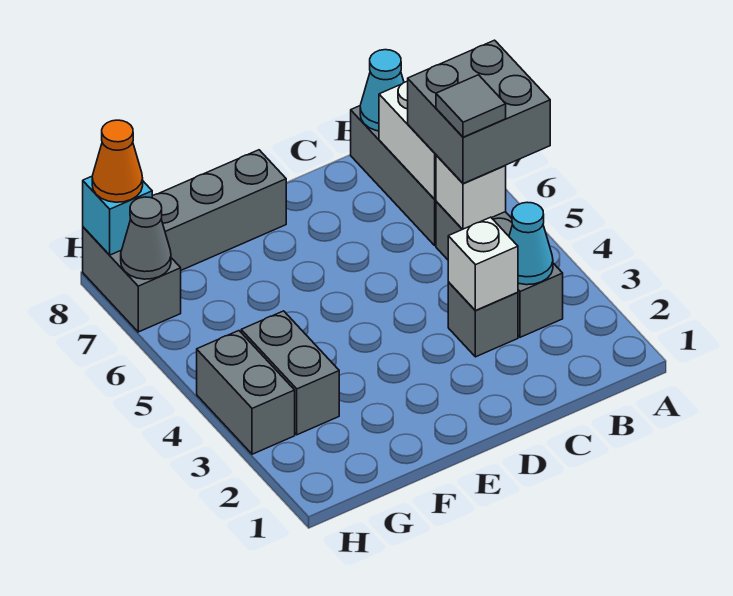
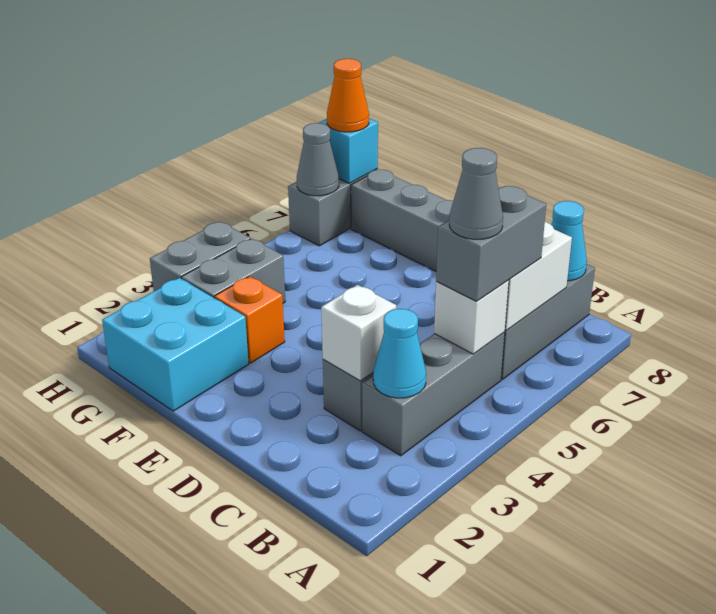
grey 2x2 brick [408,40,550,184] -> grey 1x2 brick [436,186,546,301]
grey 1x1 tile [436,75,506,137] -> grey 1x1 cone [449,148,503,239]
none -> cyan 2x2 brick [102,278,249,411]
none -> orange 1x1 brick [214,276,285,363]

